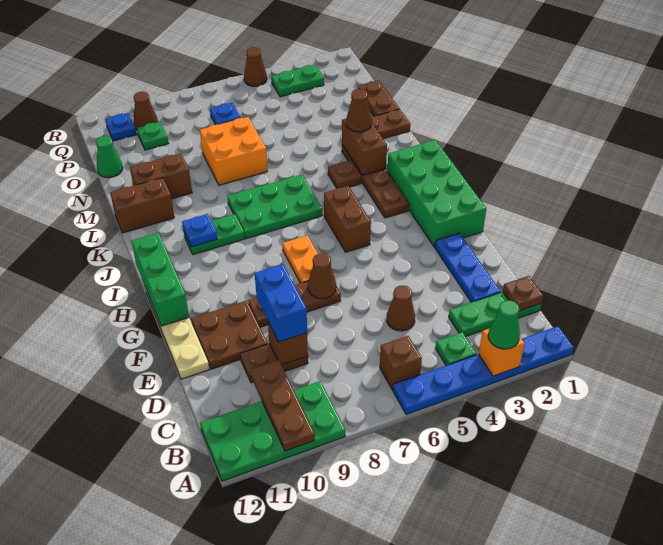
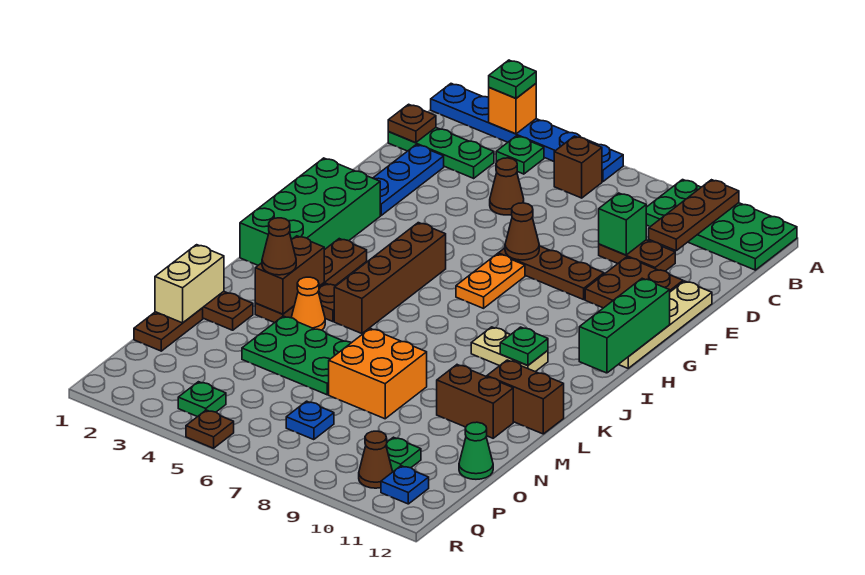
green 1x1 cone [488,300,520,349] -> green 1x1 plate [489,60,536,98]
brown 1x1 brick [268,322,308,365] -> green 1x1 brick [599,193,646,255]
blue 1x2 brick [255,264,307,342] -> none
brown 1x2 brick [324,186,371,252] -> brown 1x4 brick [334,223,446,334]
green 2x3 plate [227,175,322,239] -> green 2x3 plate moved to [242,316,351,395]
green 1x2 plate [183,214,245,255] -> tan 1x2 plate [471,327,548,372]
blue 1x1 plate [182,214,217,247] -> green 1x1 plate [500,327,548,366]
none -> orange 1x1 cone [291,277,325,330]
none -> tan 1x2 brick [155,245,224,323]
green 1x2 plate [271,65,324,97] -> green 1x1 plate [178,382,226,417]
brown 1x1 cone [244,47,267,86] -> brown 1x1 plate [186,410,234,448]

